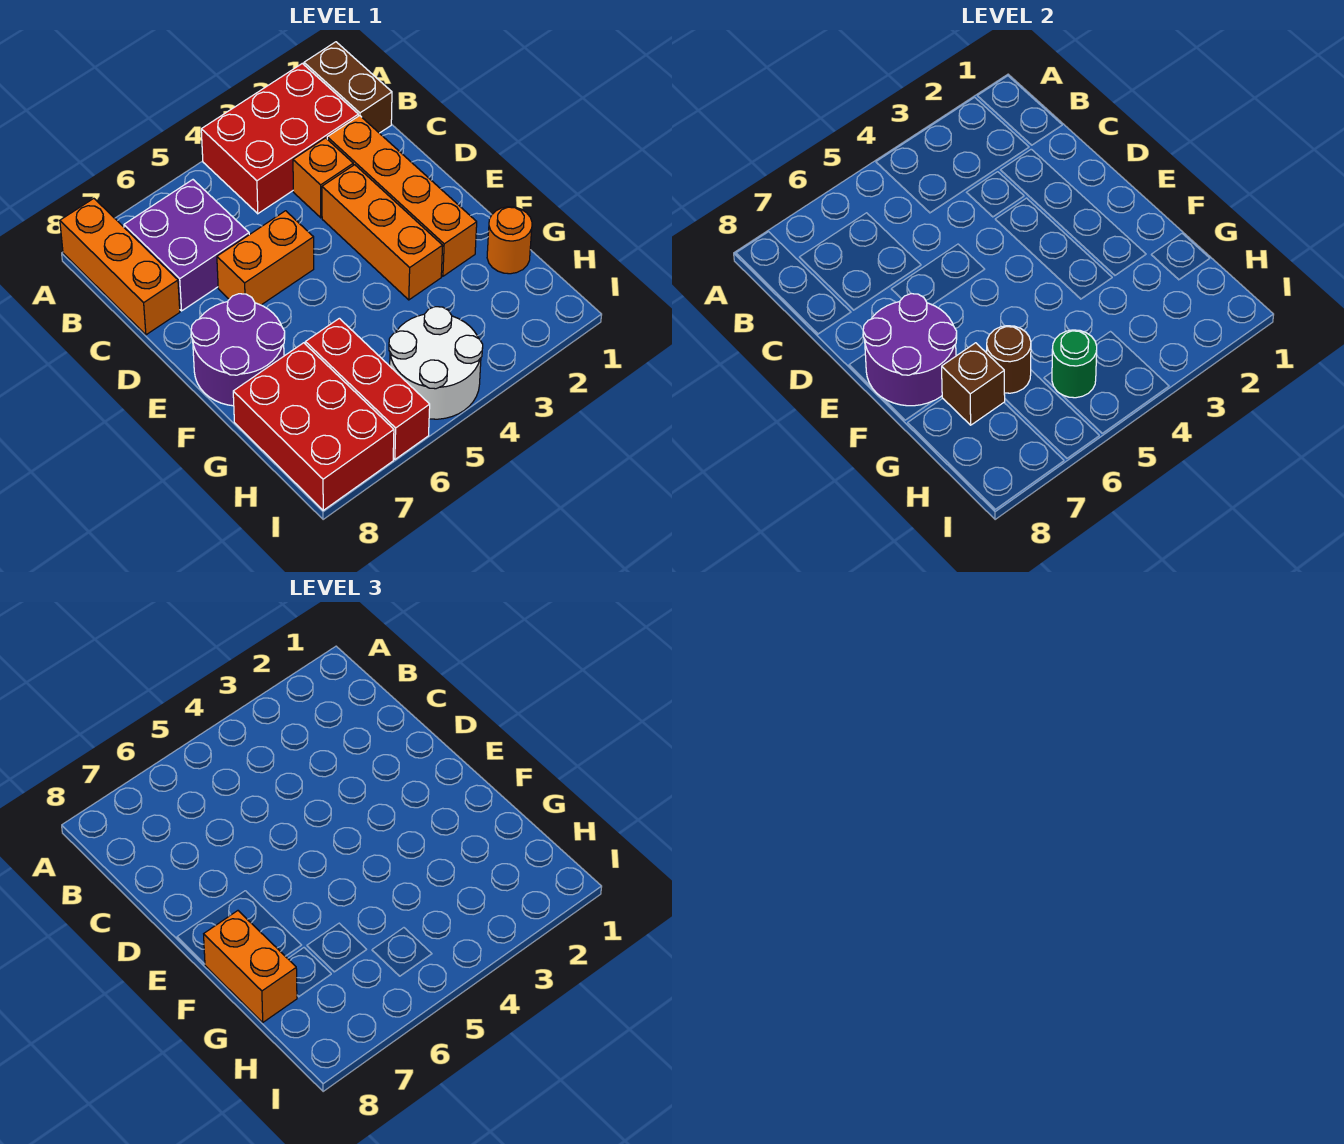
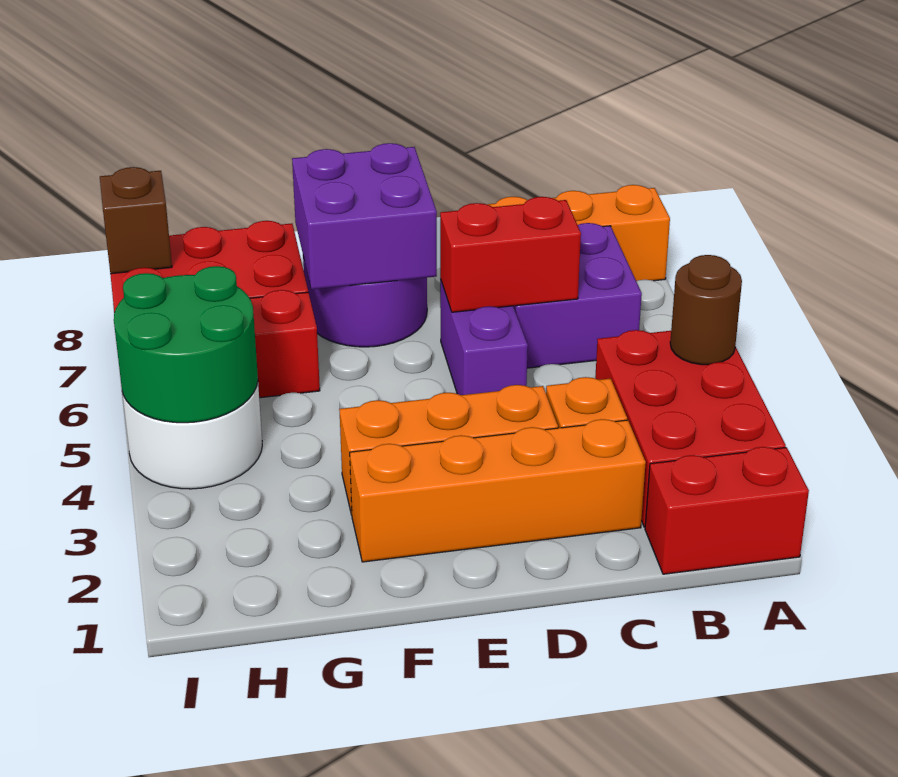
brown 1x2 brick [304,42,392,133] -> red 1x2 brick [645,447,809,574]
none -> red 1x2 brick [440,197,581,312]
orange 1x2 brick [217,211,314,305] -> purple 1x2 brick [440,279,528,395]
purple 2x2 round brick [863,294,957,406] -> purple 2x2 brick [292,143,437,289]
orange 1x2 brick [204,911,297,1022] -> none
orange 1x1 round brick [487,207,532,274] -> none
brown 1x1 round brick [987,326,1031,393] -> brown 1x1 round brick moved to [670,255,742,365]
brown 1x1 brick [942,343,1005,425] -> brown 1x1 brick moved to [100,167,172,274]
green 1x1 round brick [1052,330,1097,398] -> green 2x2 round brick [114,266,258,423]

